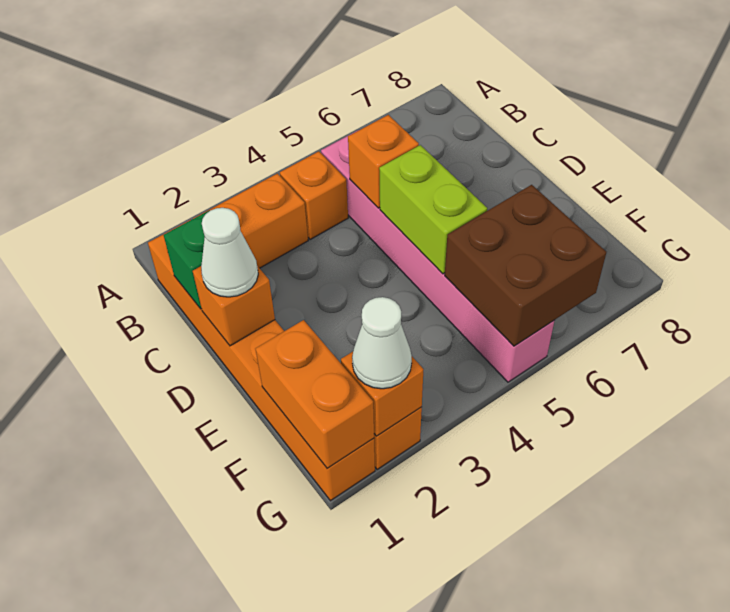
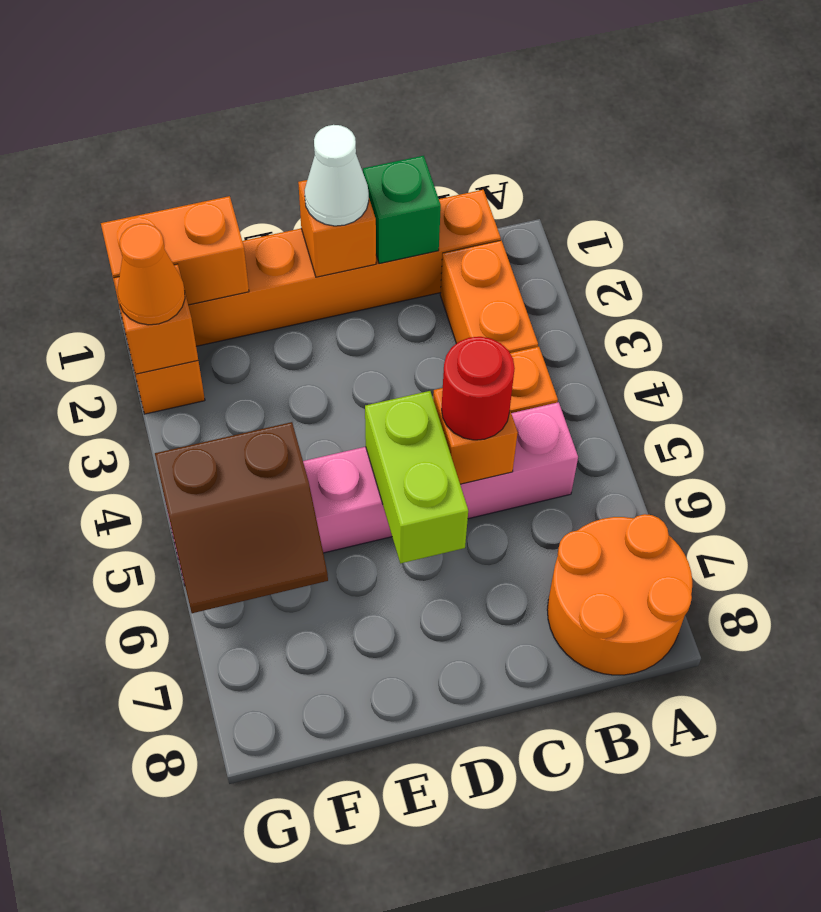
none -> orange 2x2 round brick [547,514,692,675]
none -> red 1x1 round brick [442,337,515,440]
lime 1x2 brick [379,145,487,274] -> lime 1x2 brick turned to [365,391,468,563]
brown 2x2 brick [445,185,606,346] -> brown 2x2 slope [155,422,328,613]
white 1x1 cone [352,297,412,389] -> orange 1x1 cone [118,224,185,325]

